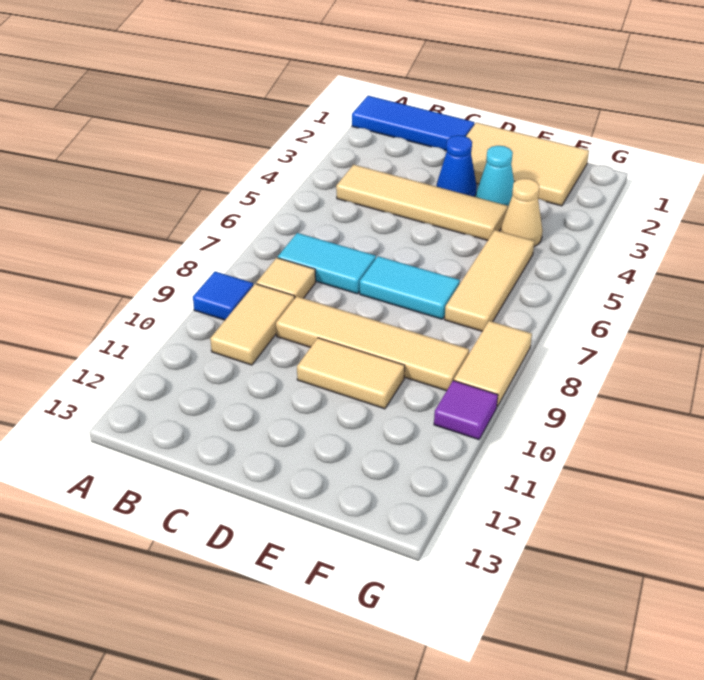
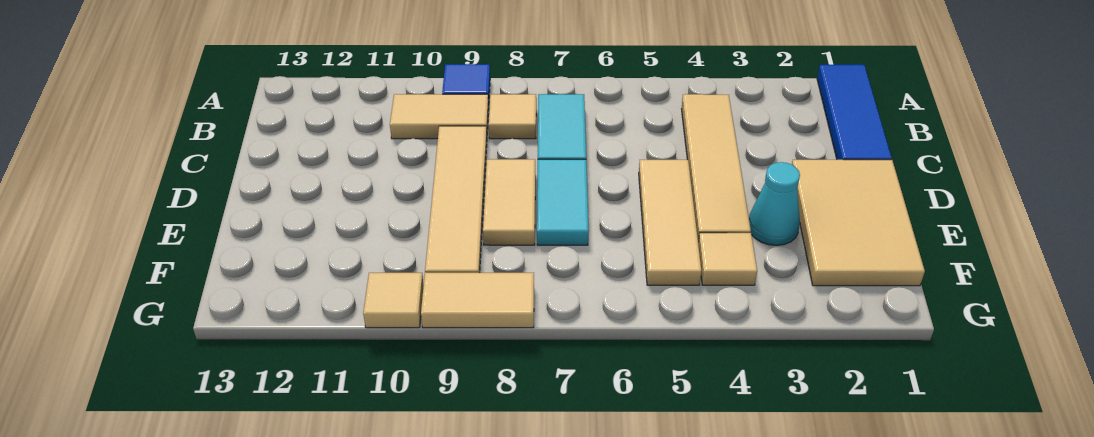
blue 1x1 cone [437,135,477,197] -> none
tan 1x2 tile [297,338,405,409] -> tan 1x2 tile moved to [483,159,535,245]
tan 1x1 cone [501,179,543,247] -> tan 1x1 tile [698,233,757,285]
tan 1x3 tile [445,230,534,331] -> tan 1x3 tile turned to [639,160,701,285]
purple 1x1 tile [434,380,498,440] -> tan 1x1 tile [363,273,424,328]

